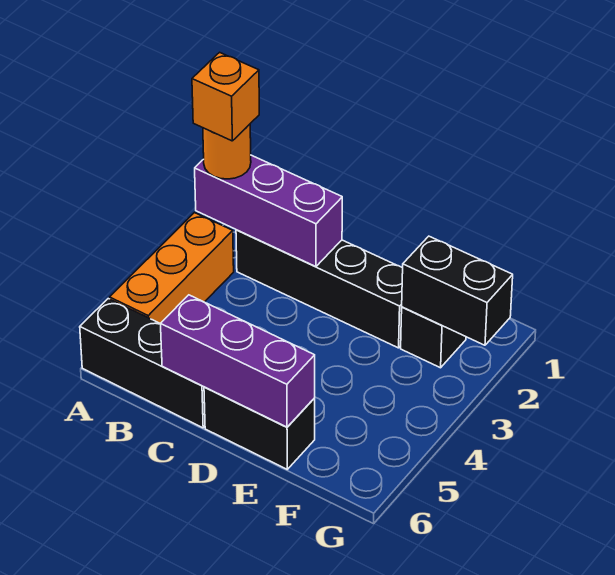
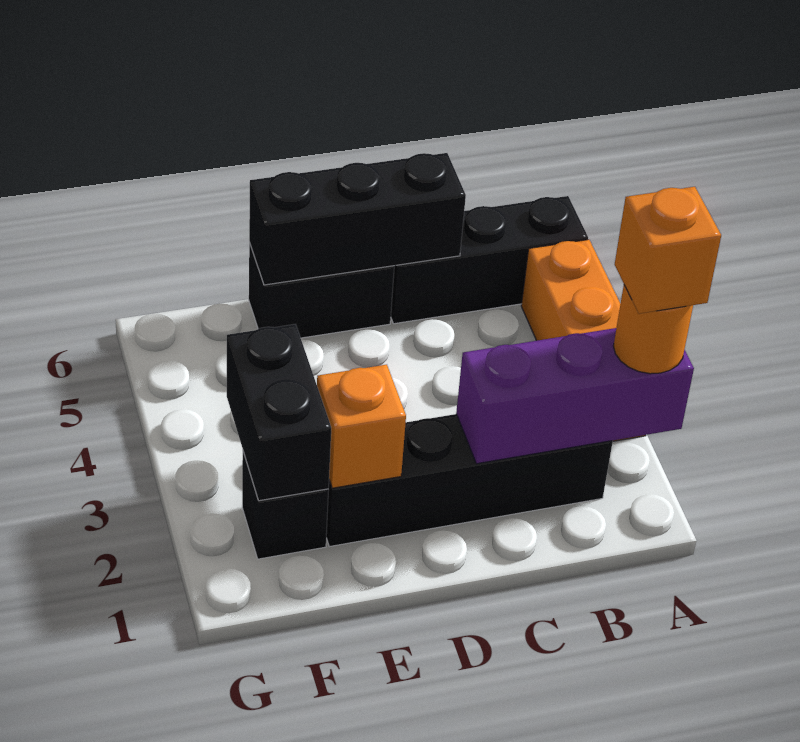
purple 1x3 brick [160,295,315,427] -> black 1x3 brick [249,153,466,285]
none -> orange 1x1 brick [317,365,406,488]
black 1x2 brick [402,236,513,345] -> black 1x2 brick turned to [227,324,331,501]

